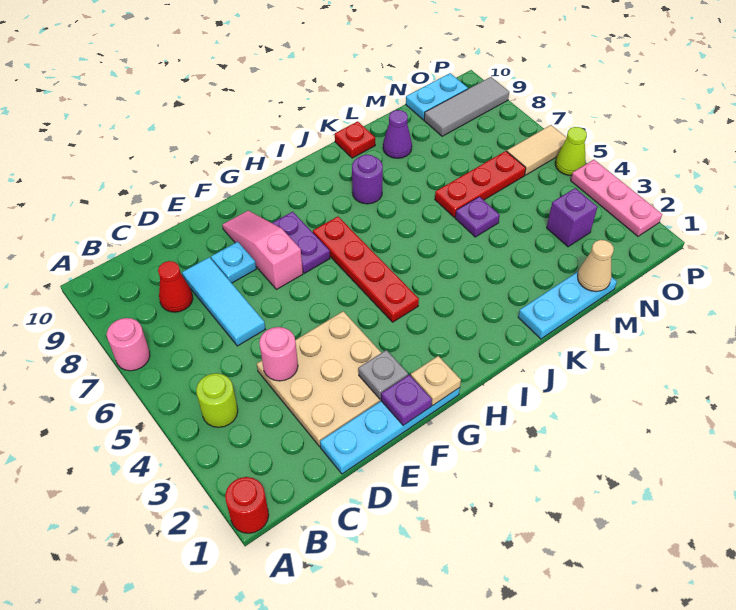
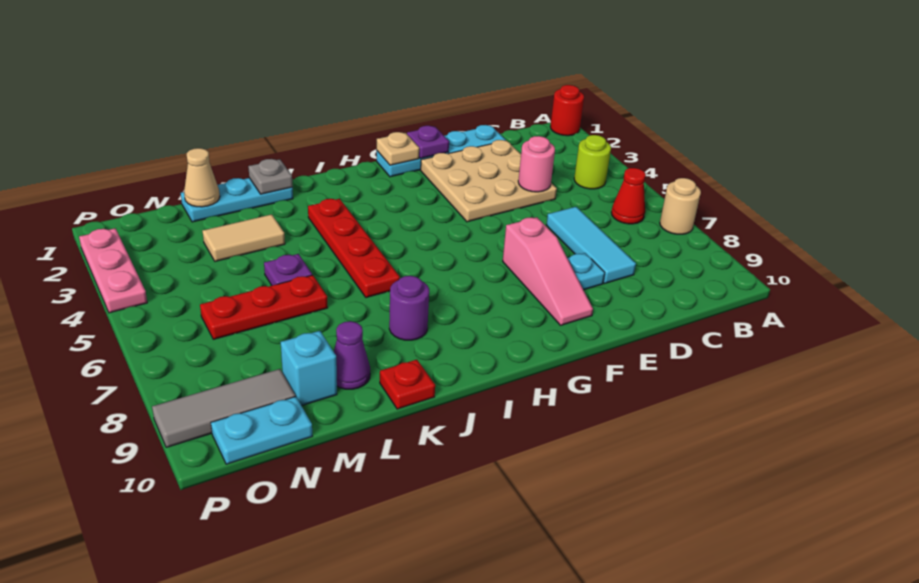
pink 1x1 round brick [107,318,150,371] -> tan 1x1 round brick [660,178,701,234]
red 1x1 cone [158,261,193,312] -> red 1x1 cone moved to [611,168,646,224]
grey 1x1 plate [358,350,408,399] -> grey 1x1 plate moved to [248,159,293,194]
purple 1x2 plate [273,212,330,273] -> none
red 1x4 plate [313,217,419,322] -> red 1x4 plate moved to [308,199,400,298]
none -> cyan 1x1 brick [281,331,337,406]
purple 1x1 brick [547,188,597,247] -> none
tan 1x2 tile [507,125,567,175] -> tan 1x2 tile moved to [203,214,285,261]
lime 1x1 cone [555,127,587,176] -> none

